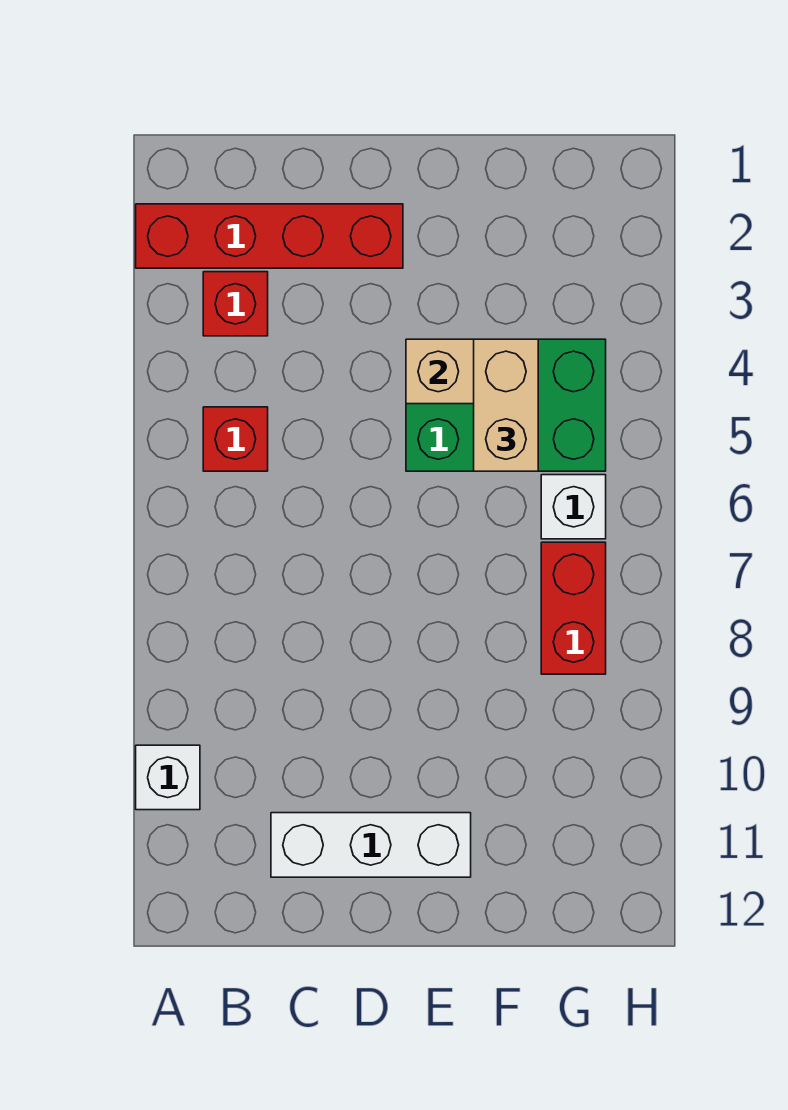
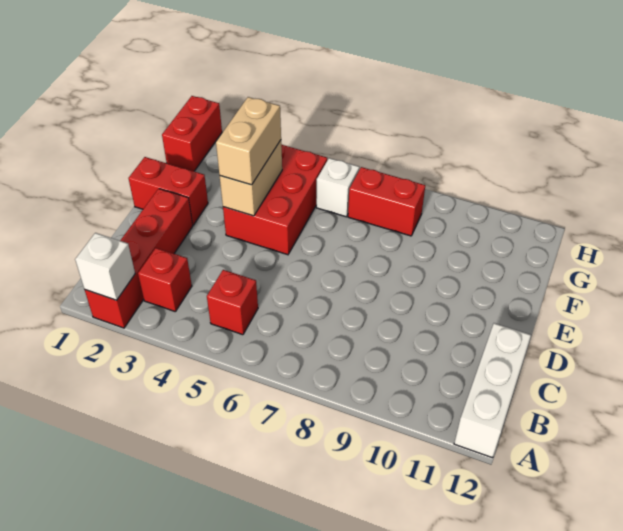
white 1x1 brick [136,745,200,810] -> white 1x1 brick moved to [75,233,135,300]
white 1x3 brick [271,813,471,877] -> white 1x3 brick moved to [454,323,531,458]
none -> red 1x2 brick [128,157,208,225]
green 2x3 brick [406,339,606,471] -> red 2x3 brick [223,144,327,255]
tan 1x2 brick [474,339,538,471] -> tan 1x2 brick turned to [216,97,281,185]
none -> red 1x2 brick [162,96,222,171]

